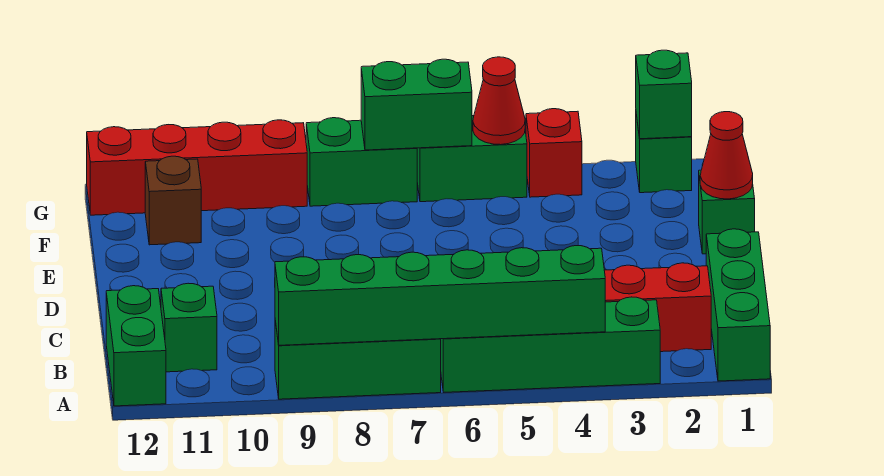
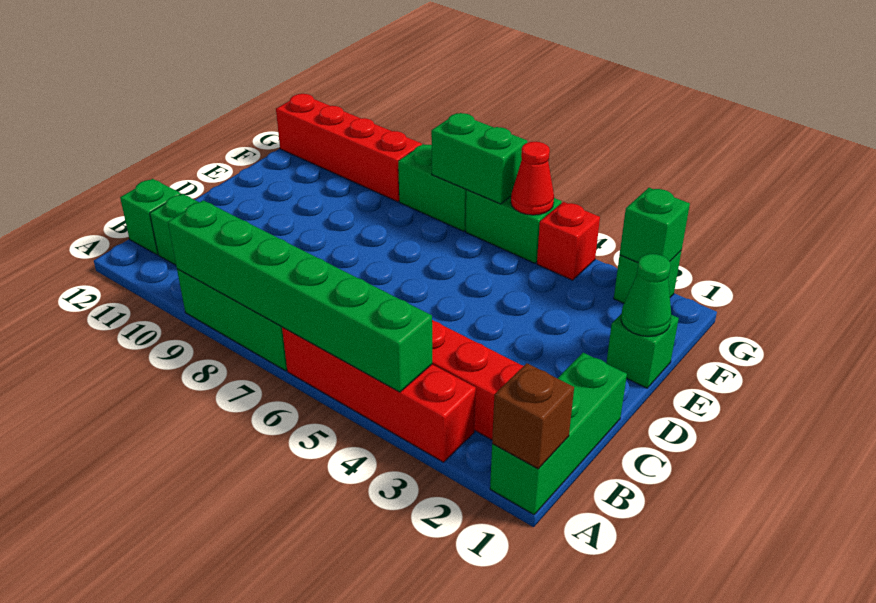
green 1x4 brick [441,297,660,392] -> red 1x4 brick [282,327,476,462]
green 1x2 brick [106,286,166,406] -> green 1x1 brick [120,179,181,255]
red 1x1 cone [700,112,753,199] -> green 1x1 cone [621,254,671,337]
brown 1x1 brick [145,156,201,245] -> brown 1x1 brick moved to [492,363,574,469]

